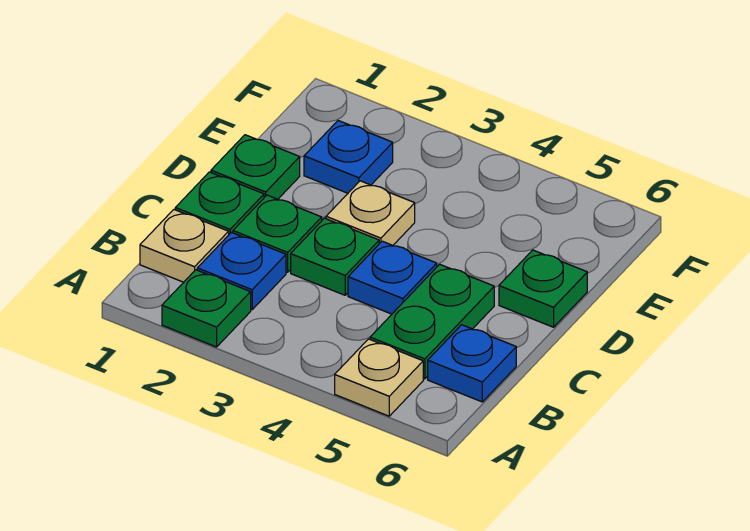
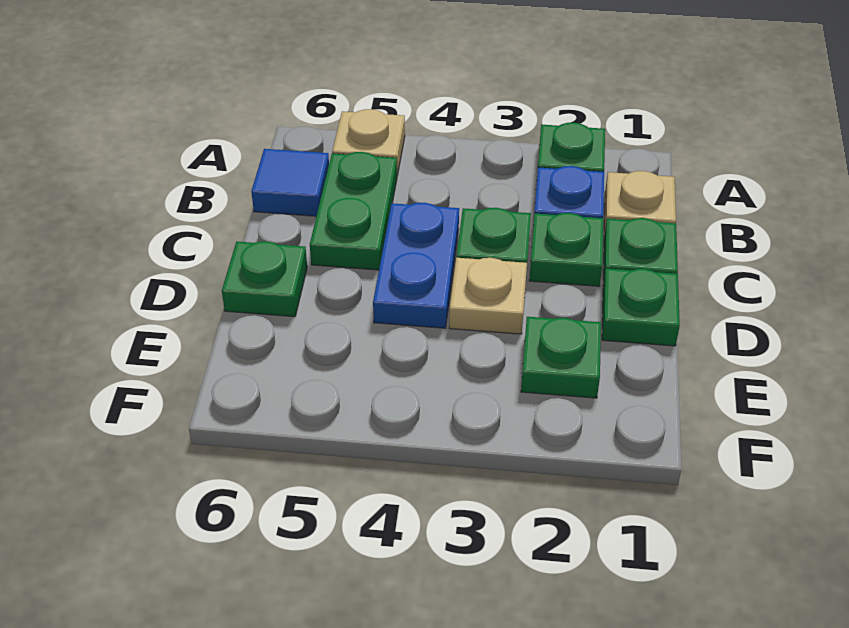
blue 1x1 plate [428,325,516,402] -> blue 1x1 tile [251,149,329,216]
blue 1x1 plate [348,241,437,314] -> blue 1x2 plate [373,203,459,328]
blue 1x1 plate [304,121,393,193] -> green 1x1 plate [521,317,601,398]

